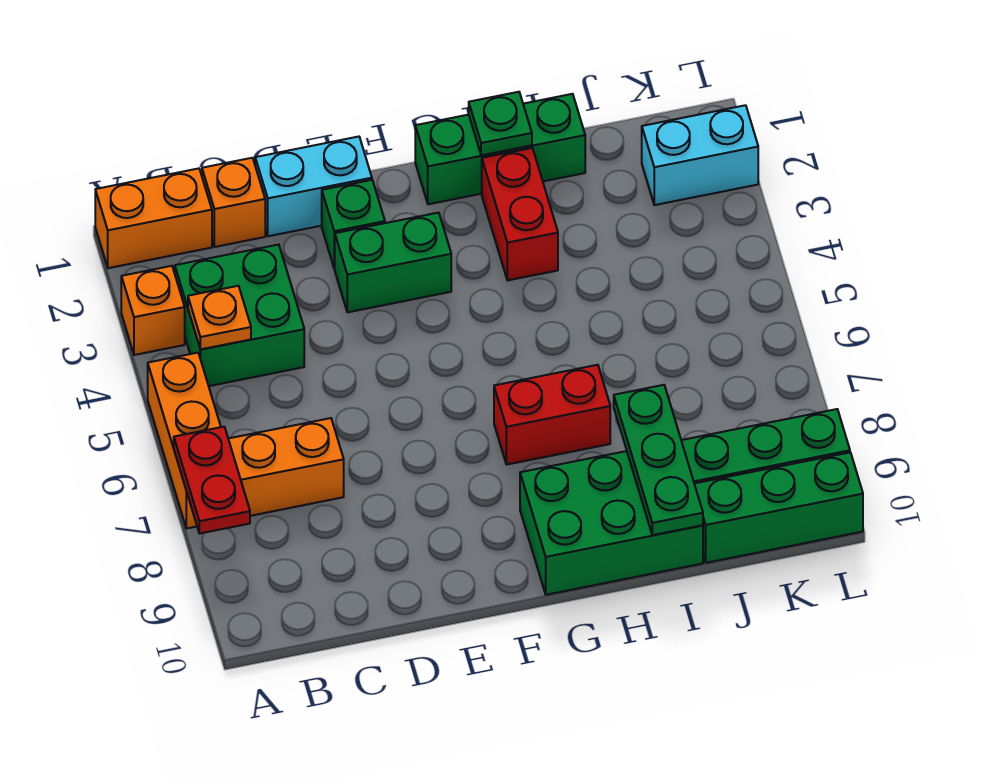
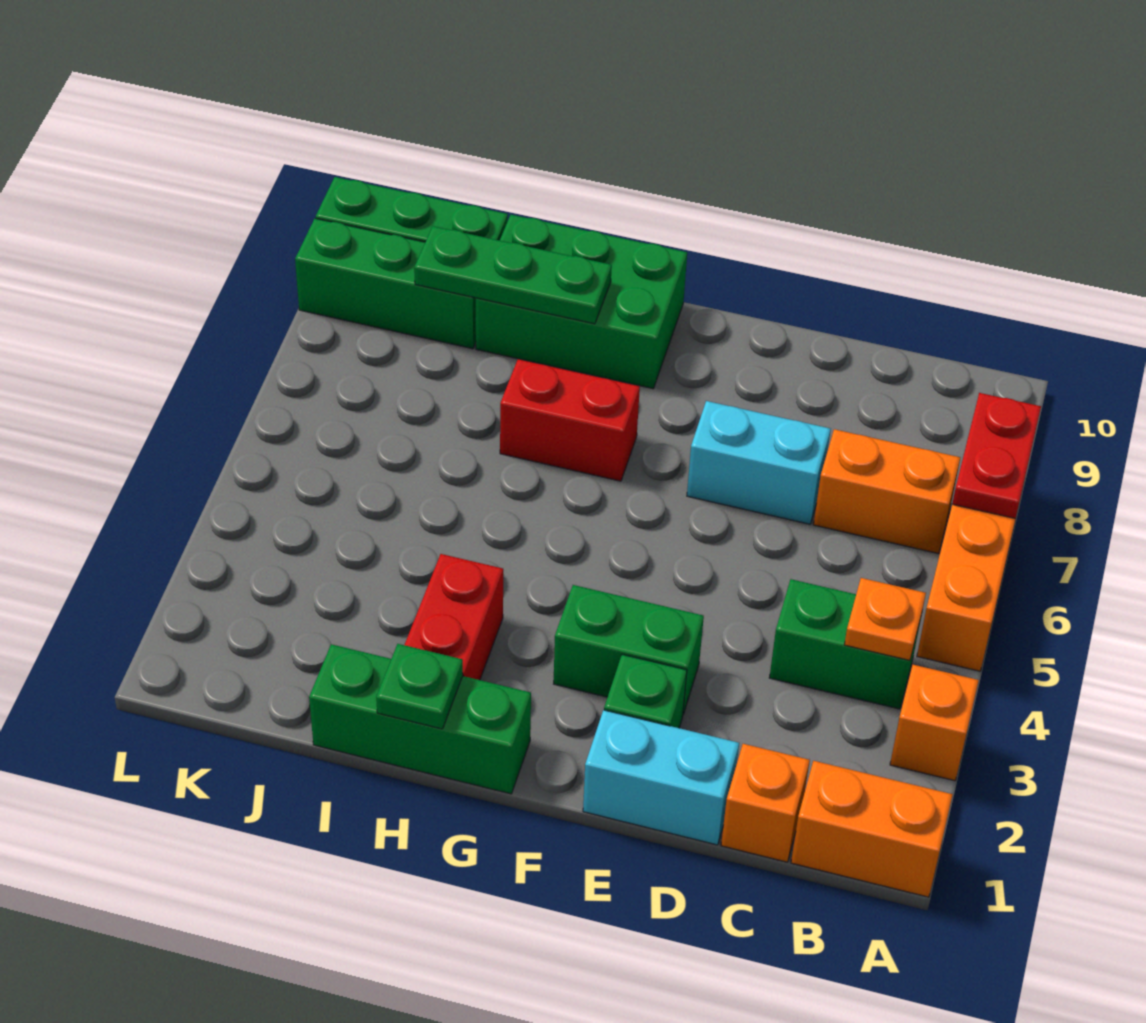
green 2x2 brick [175,245,304,386] -> green 1x2 brick [769,579,921,709]
green 1x3 plate [614,385,703,535] -> green 1x3 plate turned to [414,226,612,324]
cyan 1x2 brick [642,105,758,205] -> cyan 1x2 brick moved to [687,401,831,524]

